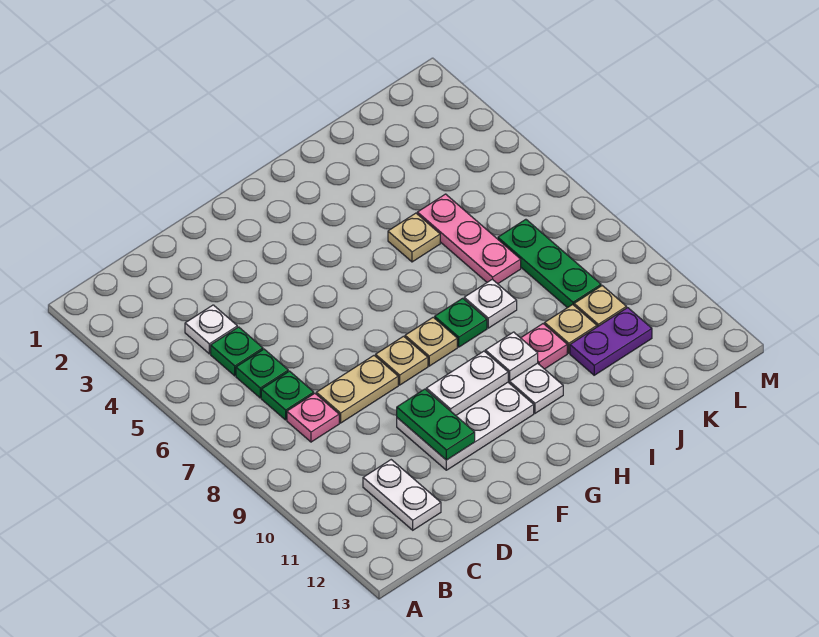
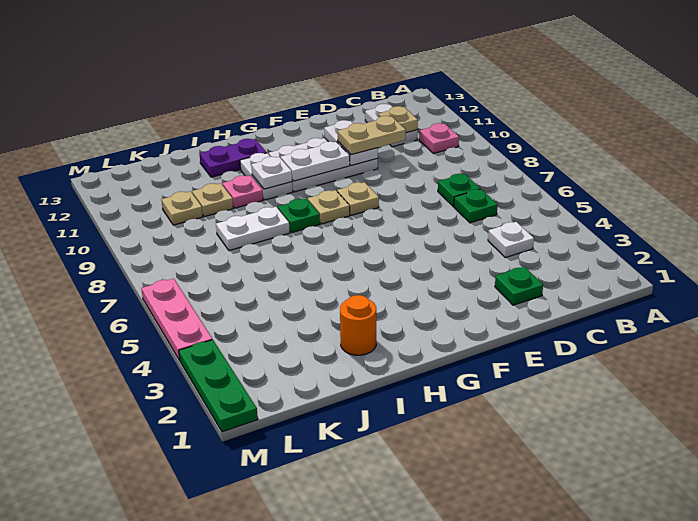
green 1x1 plate [211,327,263,376] -> green 1x1 plate moved to [495,267,543,305]
pink 1x1 plate [287,393,339,442] -> pink 1x1 plate moved to [419,123,459,154]
tan 1x2 plate [316,356,398,423] -> tan 1x2 plate moved to [338,116,406,155]
green 1x2 plate [397,389,475,460] -> white 1x2 plate [324,120,378,166]
none -> orange 1x1 round brick [340,295,376,355]
tan 1x1 plate [388,213,440,262] -> tan 1x1 plate moved to [379,106,418,133]
white 1x1 plate [464,279,517,328] -> white 1x2 plate [216,207,290,251]
pink 1x3 plate [417,194,521,284] -> pink 1x3 plate moved to [141,279,212,360]
purple 1x2 plate [570,308,652,375] -> purple 1x2 plate moved to [199,139,267,177]
green 1x3 plate [498,219,601,308] -> green 1x3 plate moved to [179,340,258,432]

